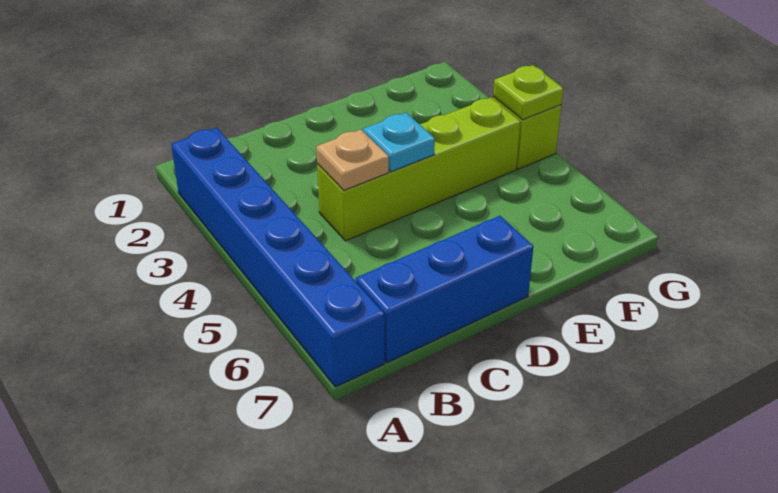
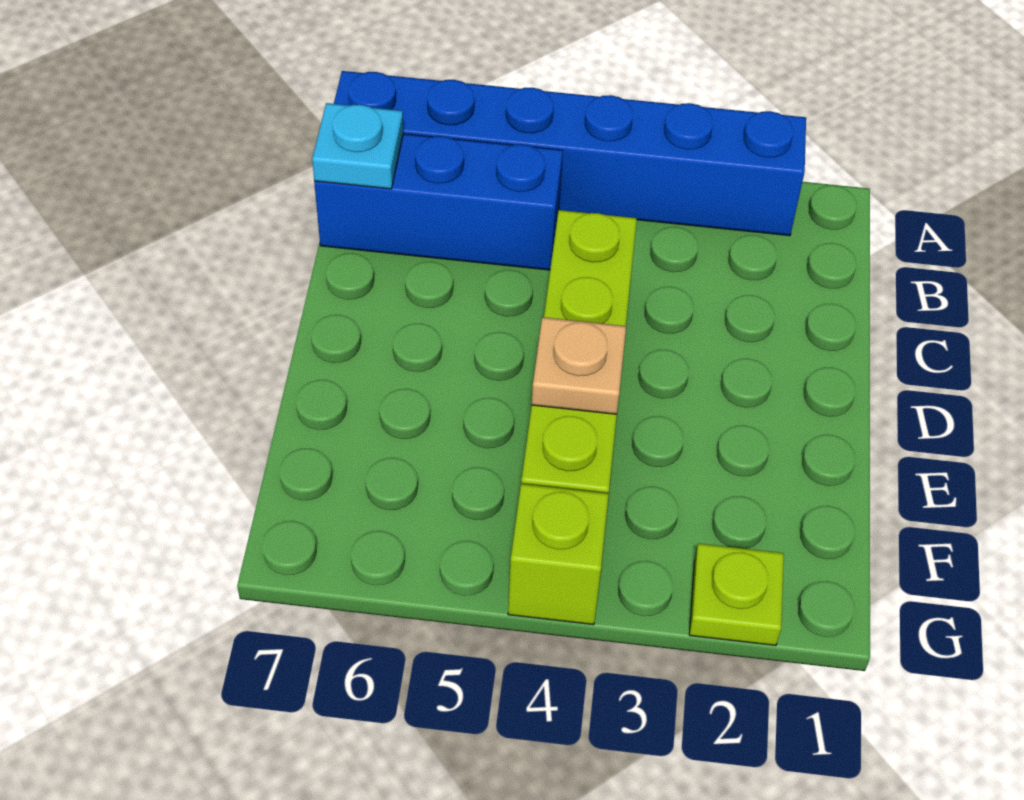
blue 1x3 brick [356,216,533,363] -> blue 1x3 brick turned to [314,134,563,270]
tan 1x1 plate [316,130,389,190] -> tan 1x1 plate moved to [532,317,626,414]
cyan 1x1 plate [363,113,435,172] -> cyan 1x1 plate moved to [312,103,403,189]
lime 1x1 plate [493,65,563,120] -> lime 1x1 plate moved to [689,543,784,646]

